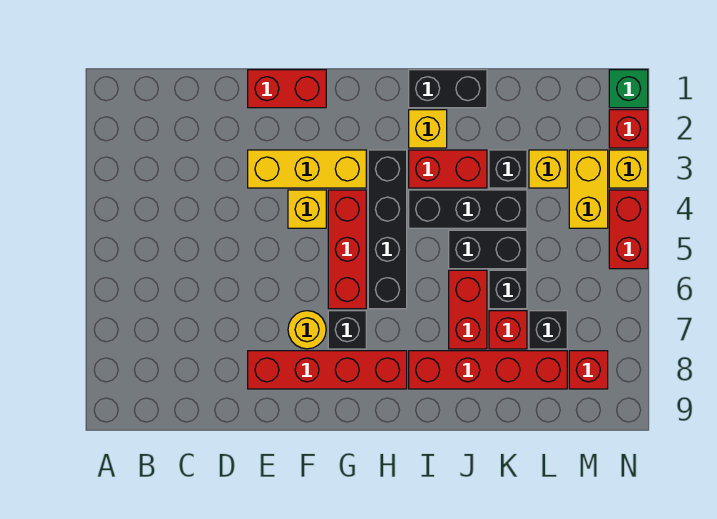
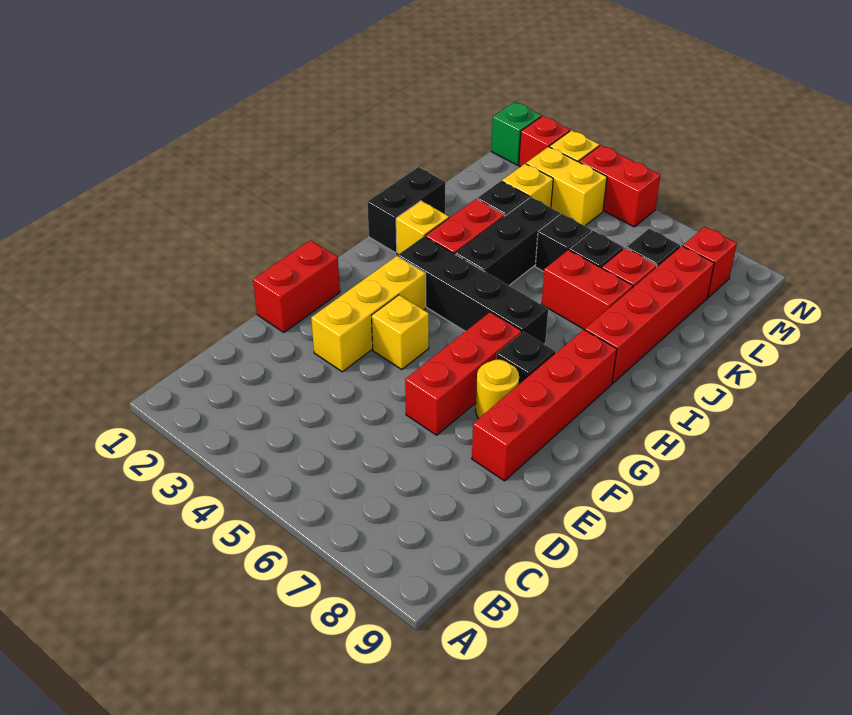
red 1x3 brick [328,190,366,309] -> red 1x3 brick turned to [405,312,522,435]
black 1x2 brick [449,230,527,269] -> black 1x1 brick [535,214,591,272]

